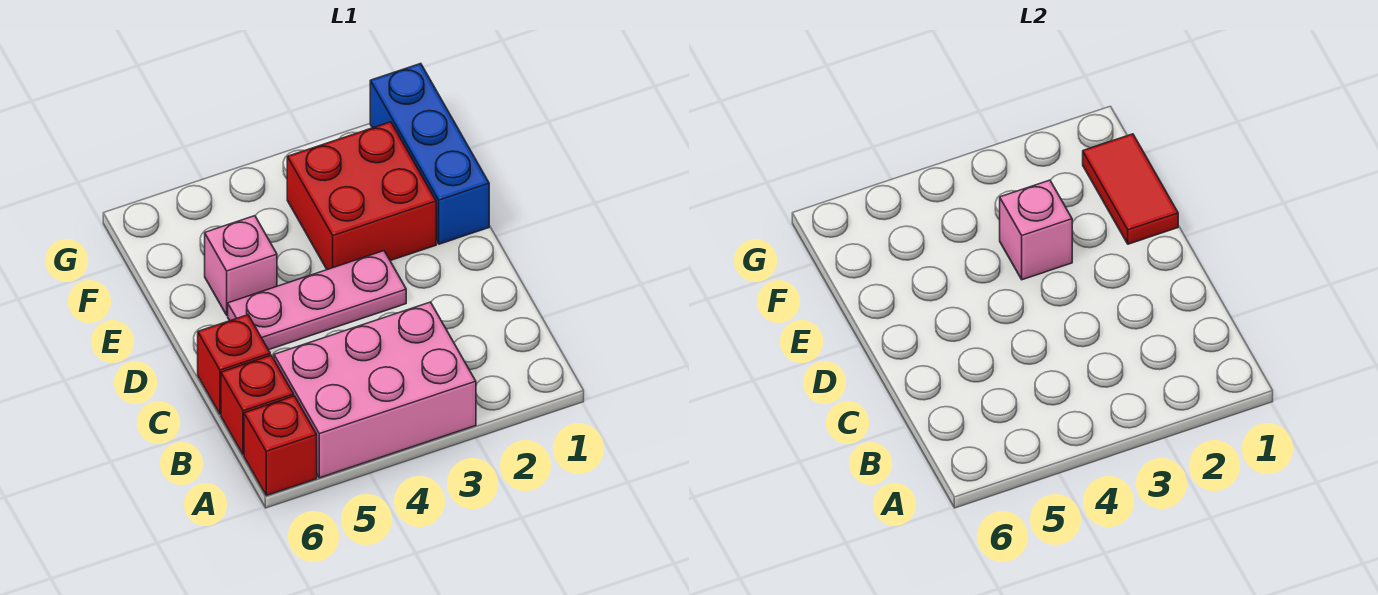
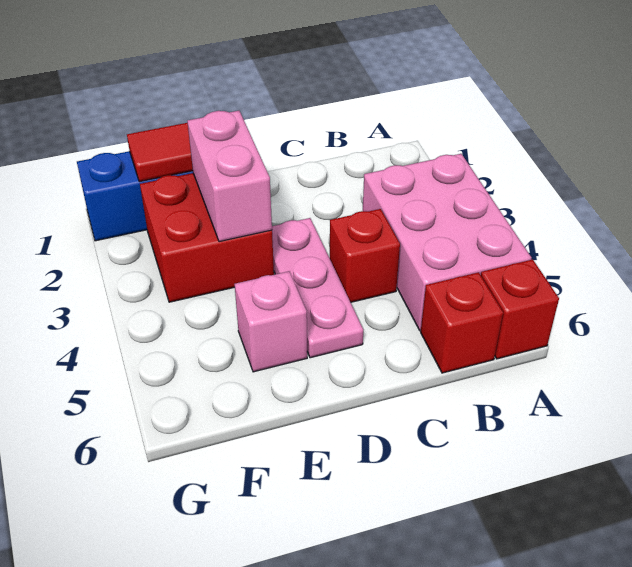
red 1x1 brick [198,315,270,414] -> red 1x1 brick moved to [330,209,400,302]
pink 1x1 brick [1000,180,1072,280] -> pink 1x2 brick [187,111,272,242]

